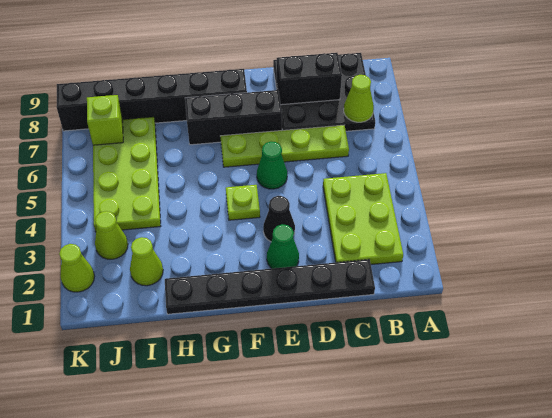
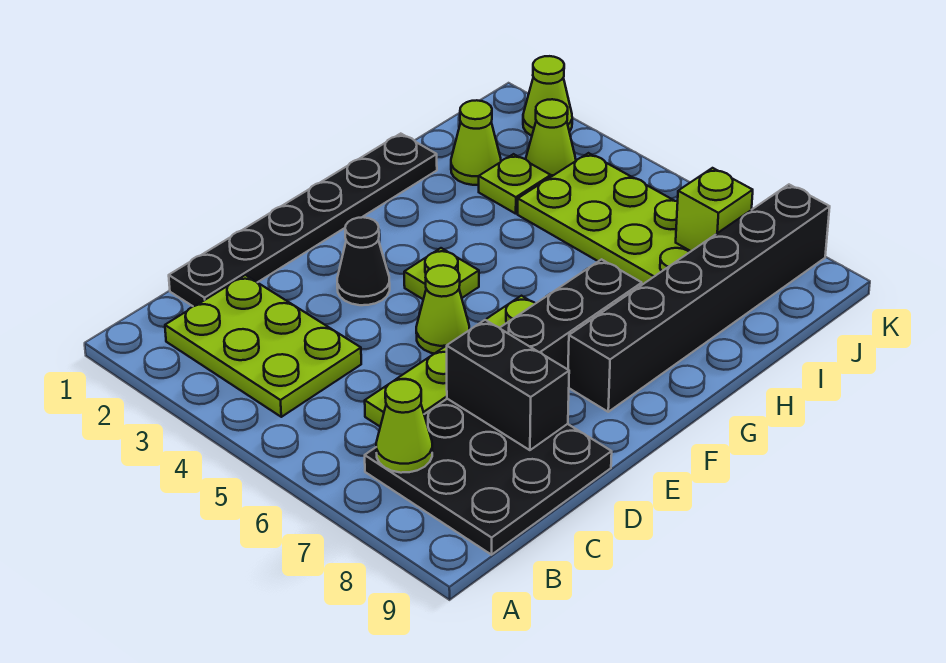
black 1x2 brick [277,53,342,105] -> black 1x2 brick turned to [447,320,569,450]
green 1x1 cone [267,224,299,269] -> none
green 1x1 cone [257,142,287,189] -> lime 1x1 cone [416,265,469,354]
none -> lime 1x1 plate [479,154,551,214]

